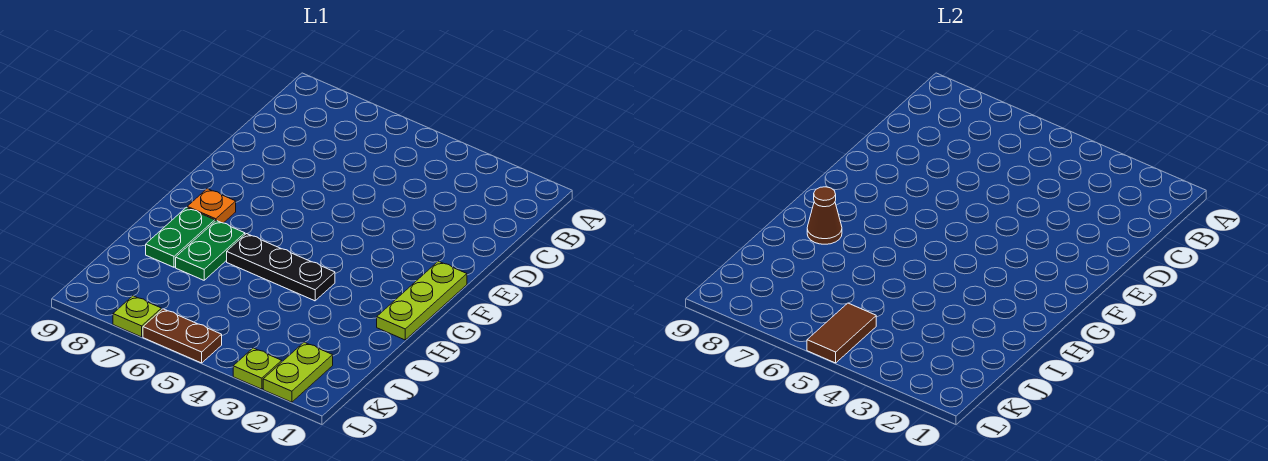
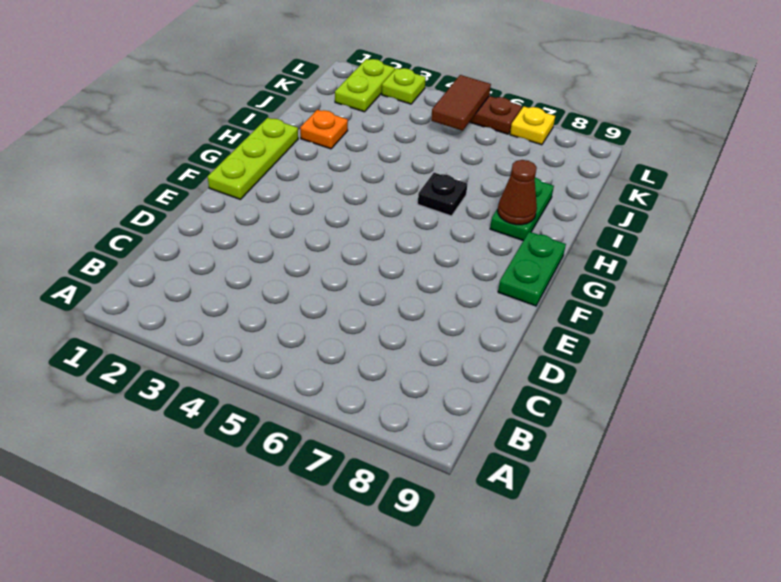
orange 1x1 plate [187,189,236,223] -> orange 1x1 plate moved to [300,110,348,149]
black 1x3 plate [227,234,335,301] -> black 1x1 plate [418,173,468,216]
green 1x2 plate [176,221,245,280] -> green 1x2 plate moved to [498,232,566,306]
lime 1x1 plate [113,296,161,337] -> yellow 1x1 plate [510,107,555,145]

